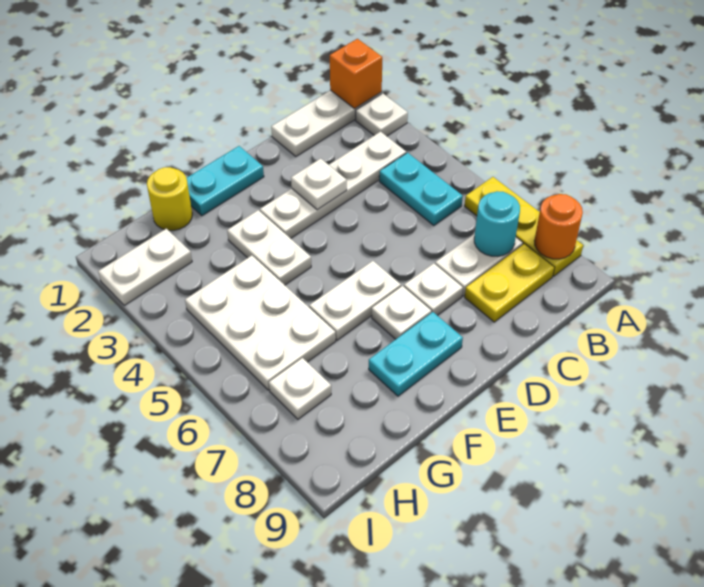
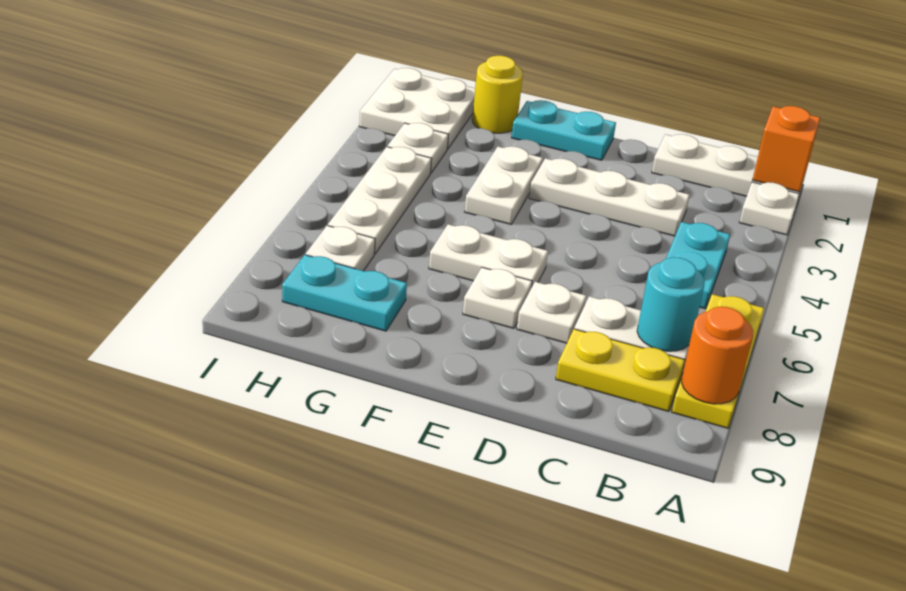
white 1x4 plate [260,131,406,238] -> white 1x3 plate [529,158,689,236]
white 1x1 plate [291,158,347,210] -> white 1x1 plate moved to [388,123,448,173]
cyan 1x2 plate [369,312,463,396] -> cyan 1x2 plate moved to [282,255,407,331]
white 2x3 plate [185,255,336,390] -> white 1x3 plate [328,147,432,254]
white 1x2 plate [98,229,192,305] -> white 2x2 plate [359,68,475,149]

